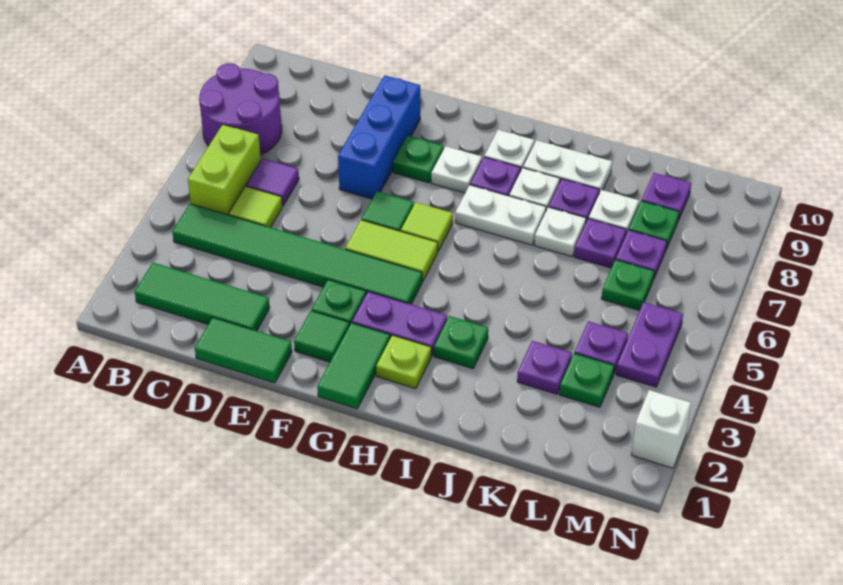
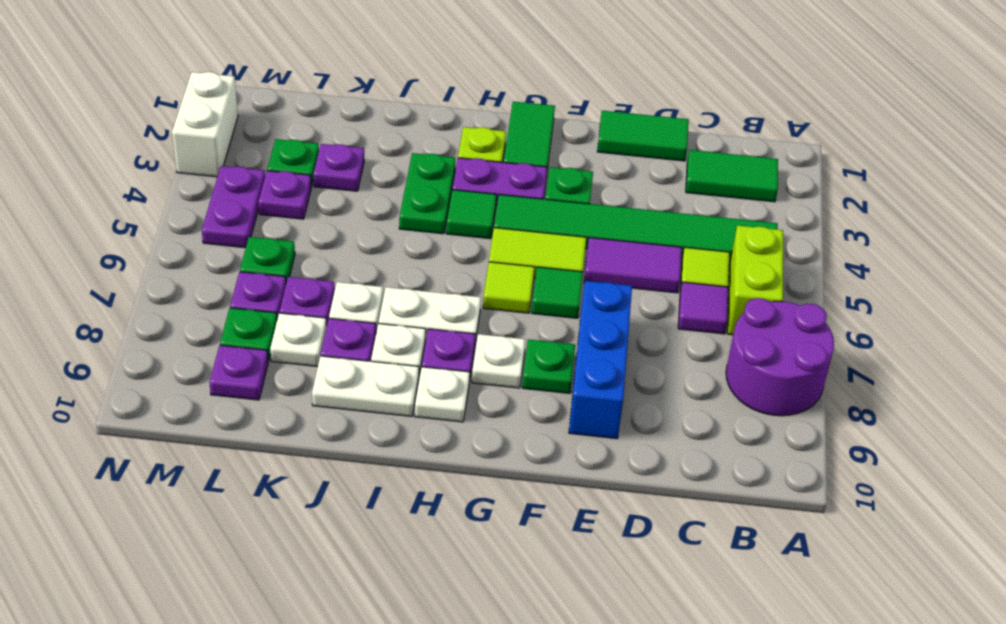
green 1x3 tile [135,263,270,331] -> green 1x2 tile [686,150,778,202]
none -> purple 1x2 tile [584,238,682,293]
green 1x1 tile [294,311,349,362] -> green 1x1 tile moved to [446,190,496,239]
green 1x1 plate [434,316,488,369] -> green 1x2 plate [399,153,456,234]
white 1x1 brick [632,390,691,468] -> white 1x2 brick [172,72,238,177]

